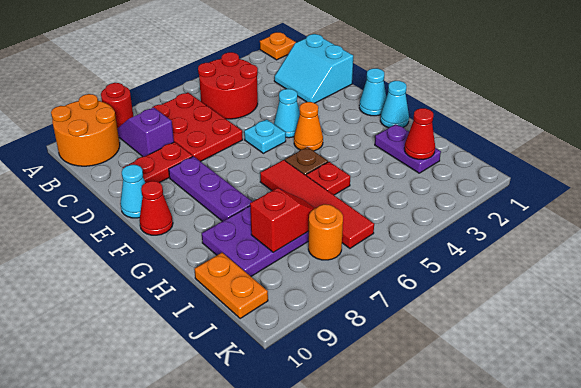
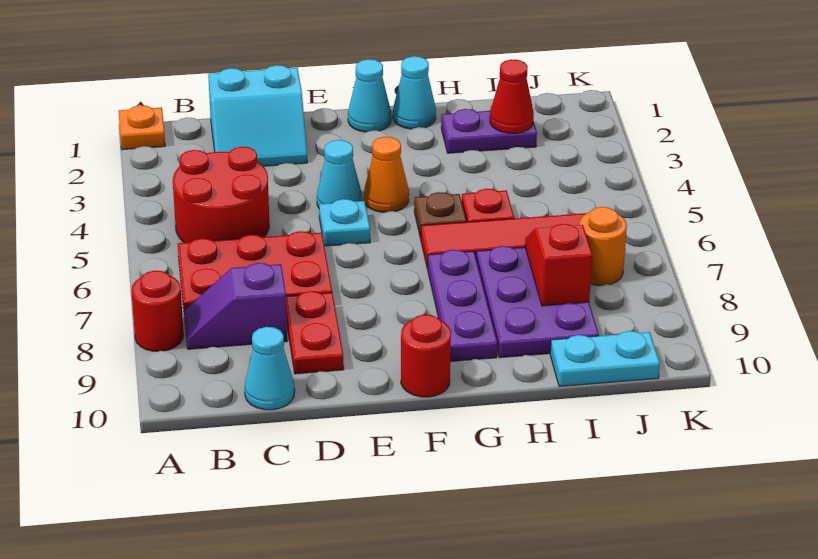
orange 2x2 round brick [51,94,120,166] -> none
purple 1x3 plate [169,156,252,221] -> purple 1x3 plate turned to [427,250,497,362]
cyan 1x1 cone [120,165,145,218] -> cyan 1x1 cone moved to [245,327,295,410]
red 1x1 cone [139,181,173,235] -> red 1x1 round brick [401,315,451,397]
orange 1x2 plate [194,253,268,319] -> cyan 1x2 plate [550,331,660,386]

